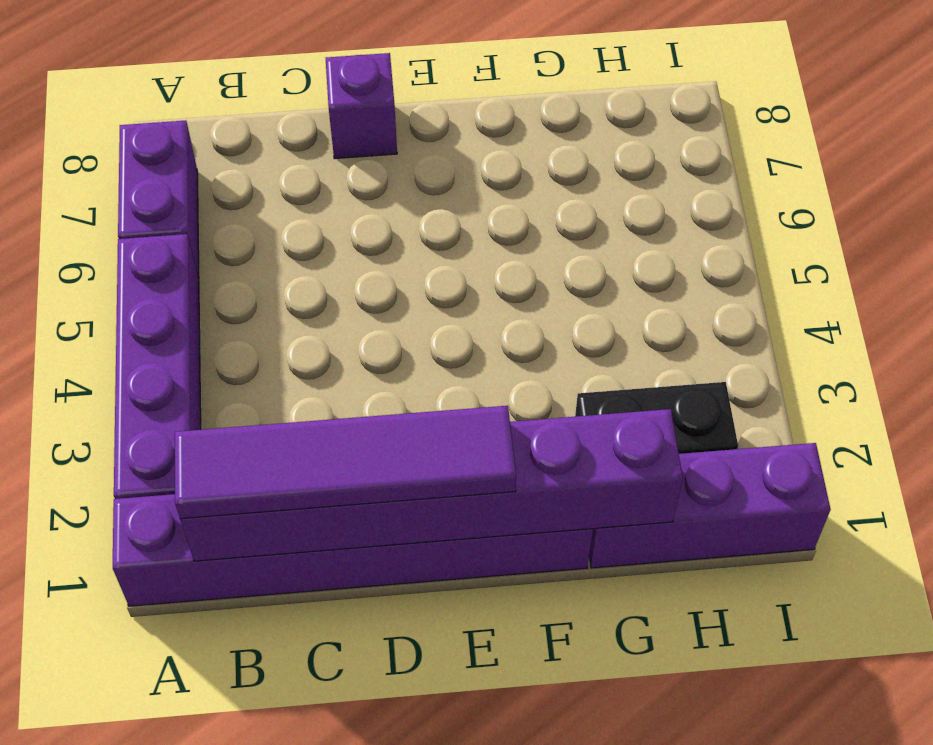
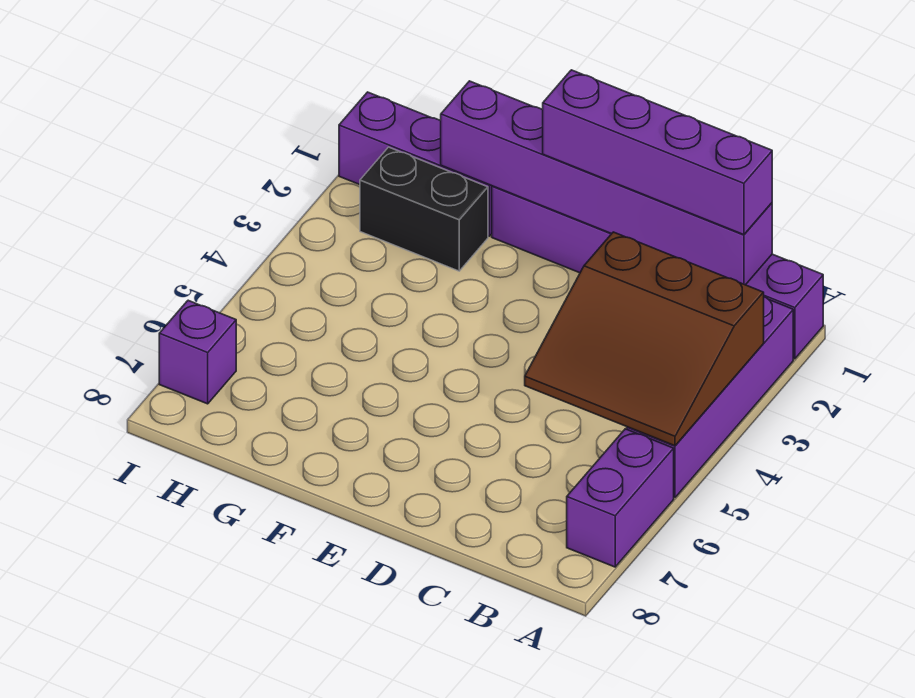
none -> brown 3x3 slope [525,232,764,446]
purple 1x4 tile [175,406,516,519] -> purple 1x4 brick [543,70,772,235]
purple 1x1 brick [326,53,397,159] -> purple 1x1 brick moved to [159,300,236,404]

